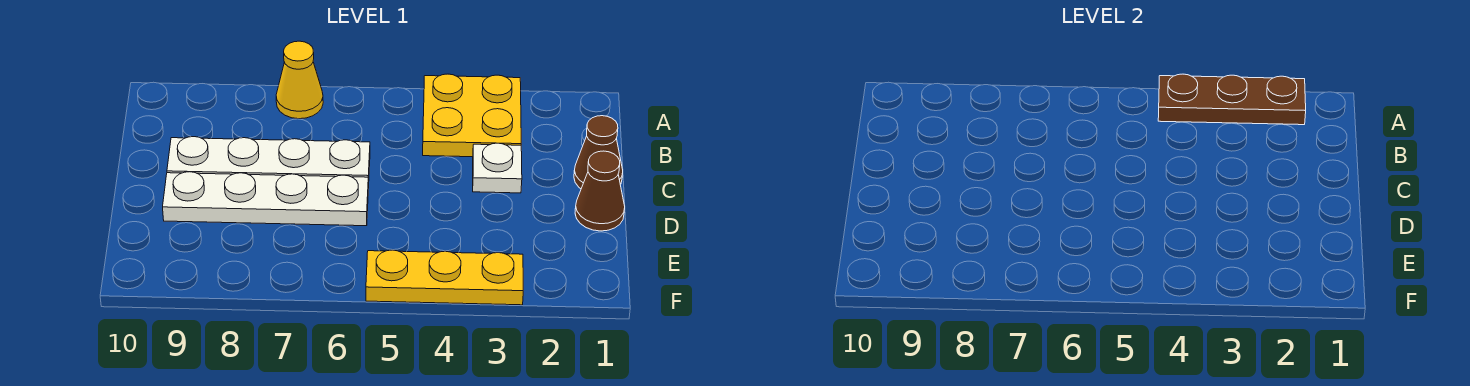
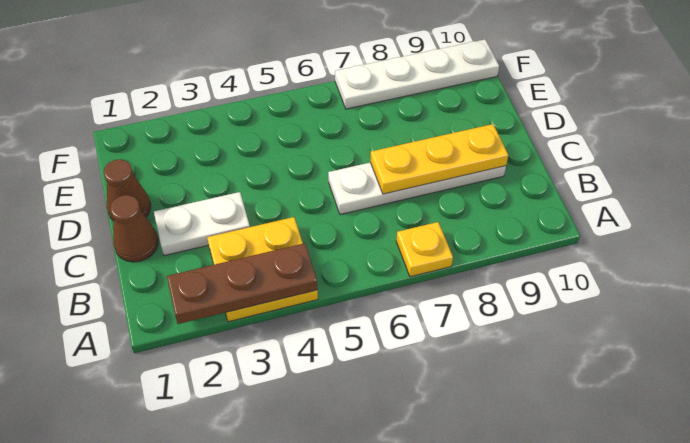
yellow 1x1 cone [276,41,323,119] -> yellow 1x1 plate [396,222,453,277]
white 1x1 plate [473,143,522,193] -> white 1x2 plate [154,192,250,256]
white 1x4 plate [163,172,368,226] -> white 1x4 plate moved to [335,39,499,109]
yellow 1x3 plate [366,250,523,305] -> yellow 1x3 plate moved to [370,124,508,194]

